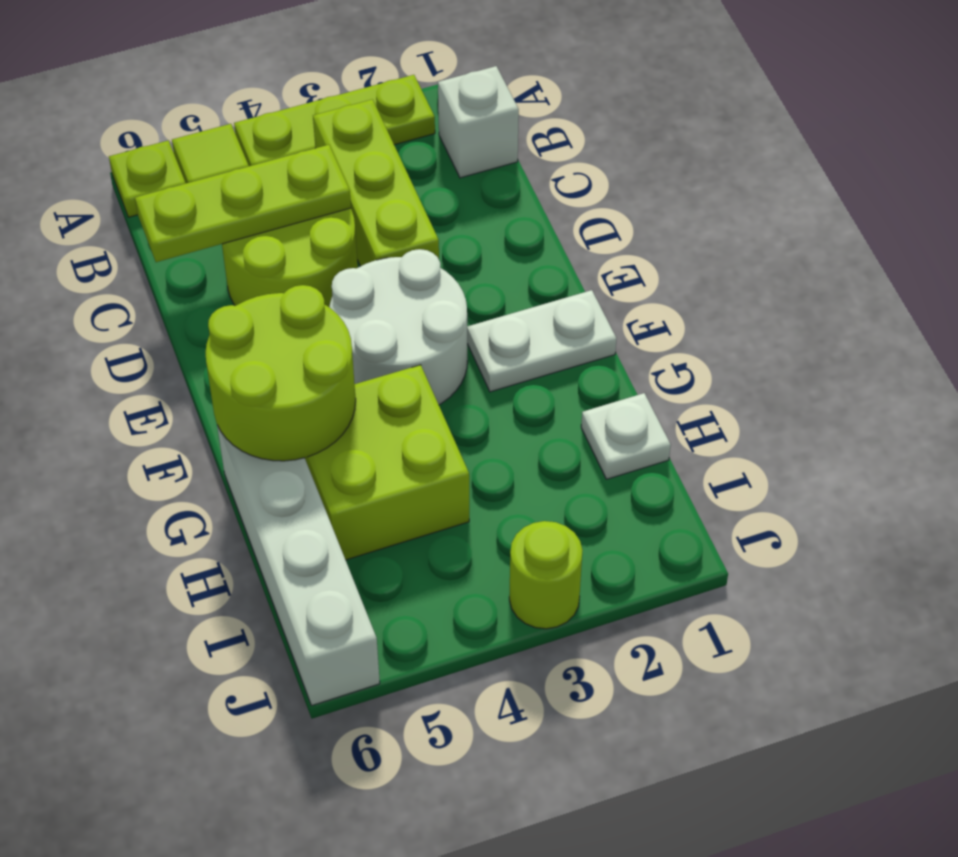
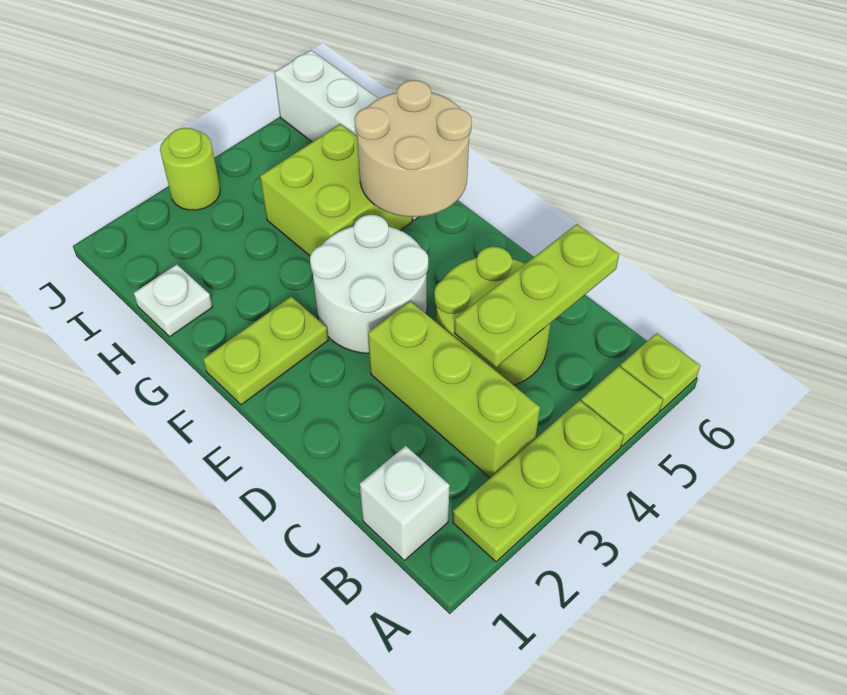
white 1x2 plate [467,290,617,392] -> lime 1x2 plate [203,297,328,405]
lime 2x2 round brick [206,285,356,461] -> tan 2x2 round brick [355,80,472,217]

